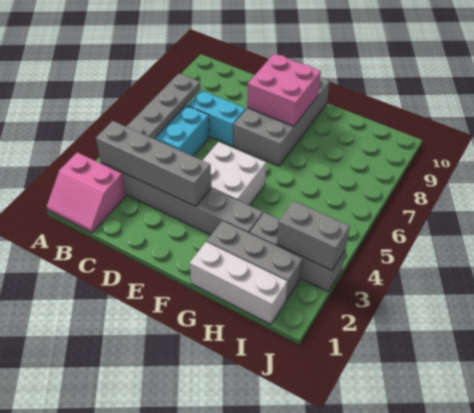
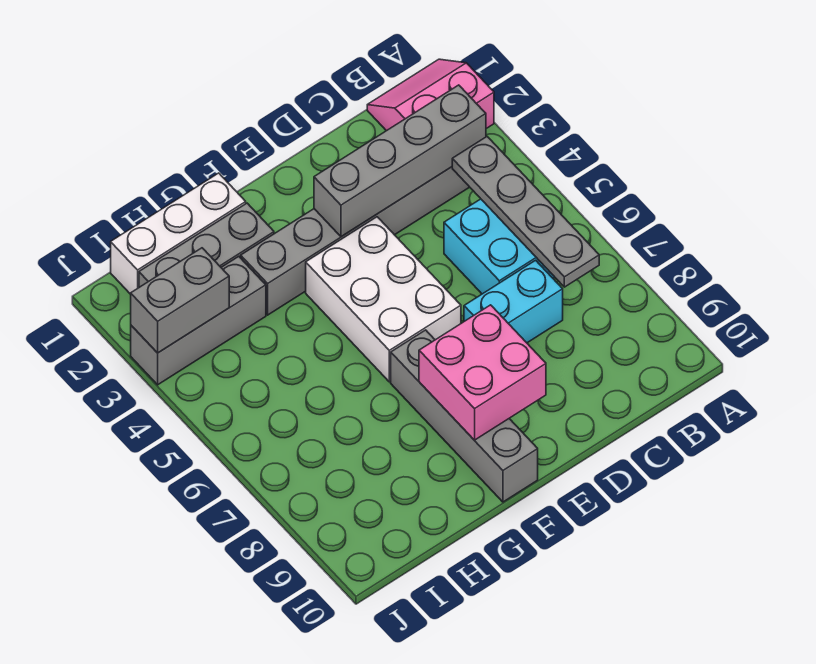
white 2x2 brick [203,142,266,205] -> white 2x3 brick [306,217,461,382]
grey 2x4 brick [234,77,330,166] -> grey 1x4 brick [391,330,538,502]

